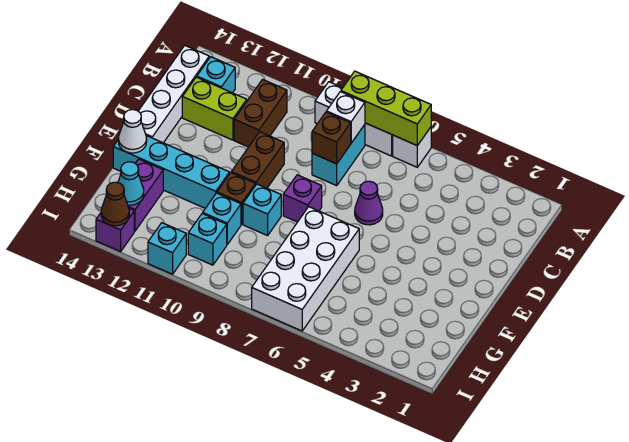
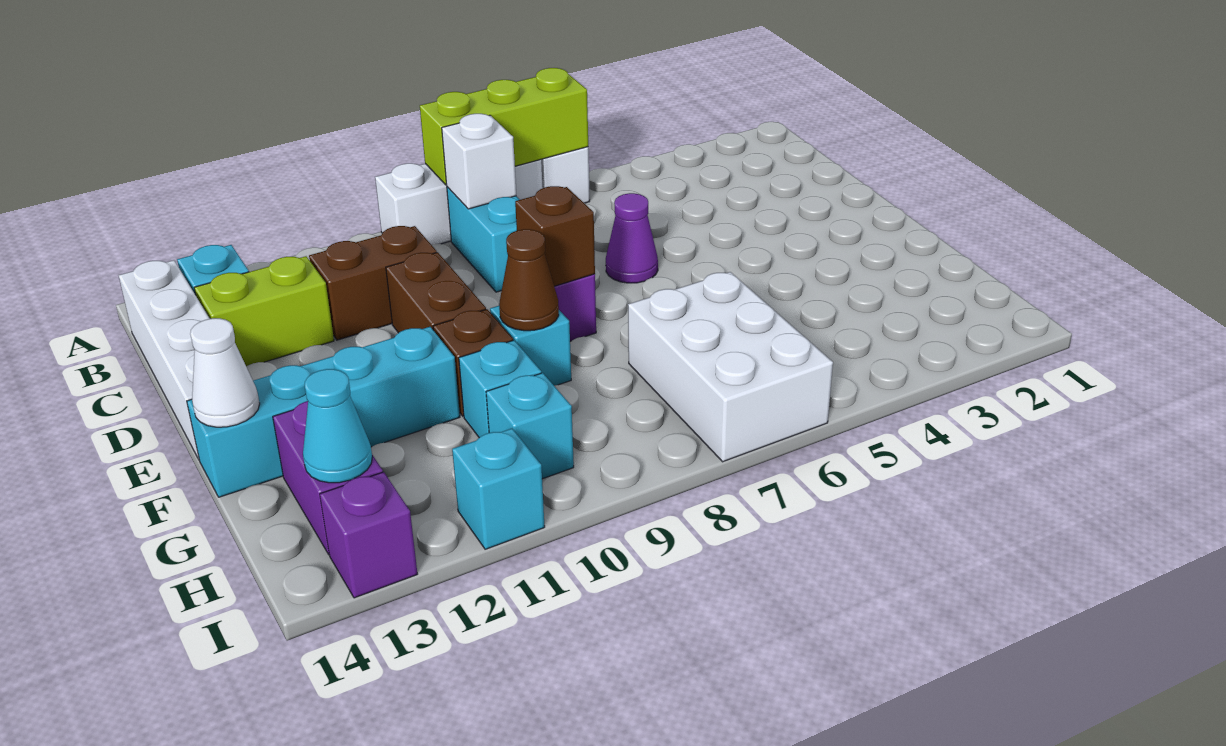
brown 1x2 brick [234,79,287,147] -> brown 1x2 brick turned to [309,226,437,340]
brown 1x1 brick [312,112,351,164] -> brown 1x1 brick moved to [515,186,595,286]
white 2x4 brick [252,207,359,331] -> white 2x3 brick [628,272,833,462]
brown 1x1 cone [101,182,129,226] -> brown 1x1 cone moved to [499,229,559,331]

